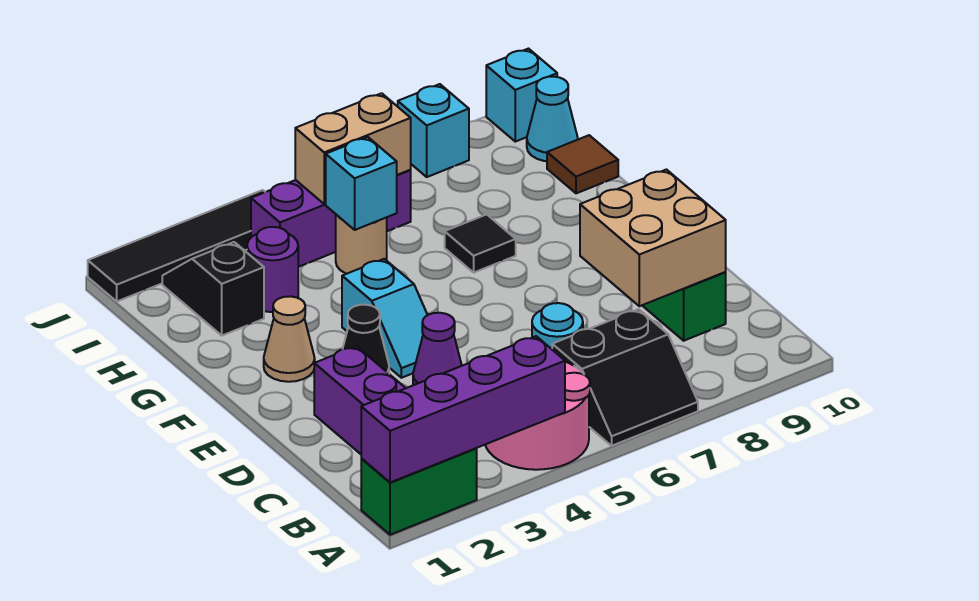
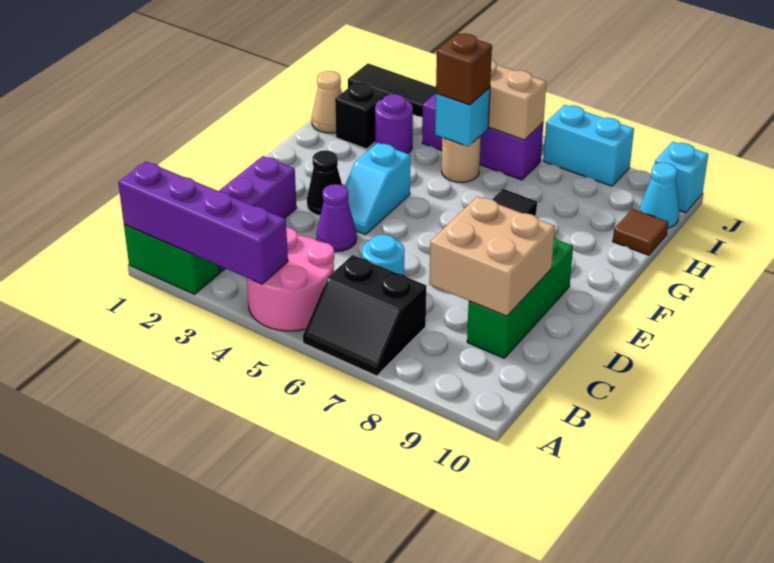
tan 1x1 cone [264,296,315,382] -> tan 1x1 cone moved to [312,71,342,133]
none -> brown 1x1 brick [436,33,492,105]
cyan 1x1 brick [398,84,469,177] -> cyan 1x2 brick [543,105,634,186]

